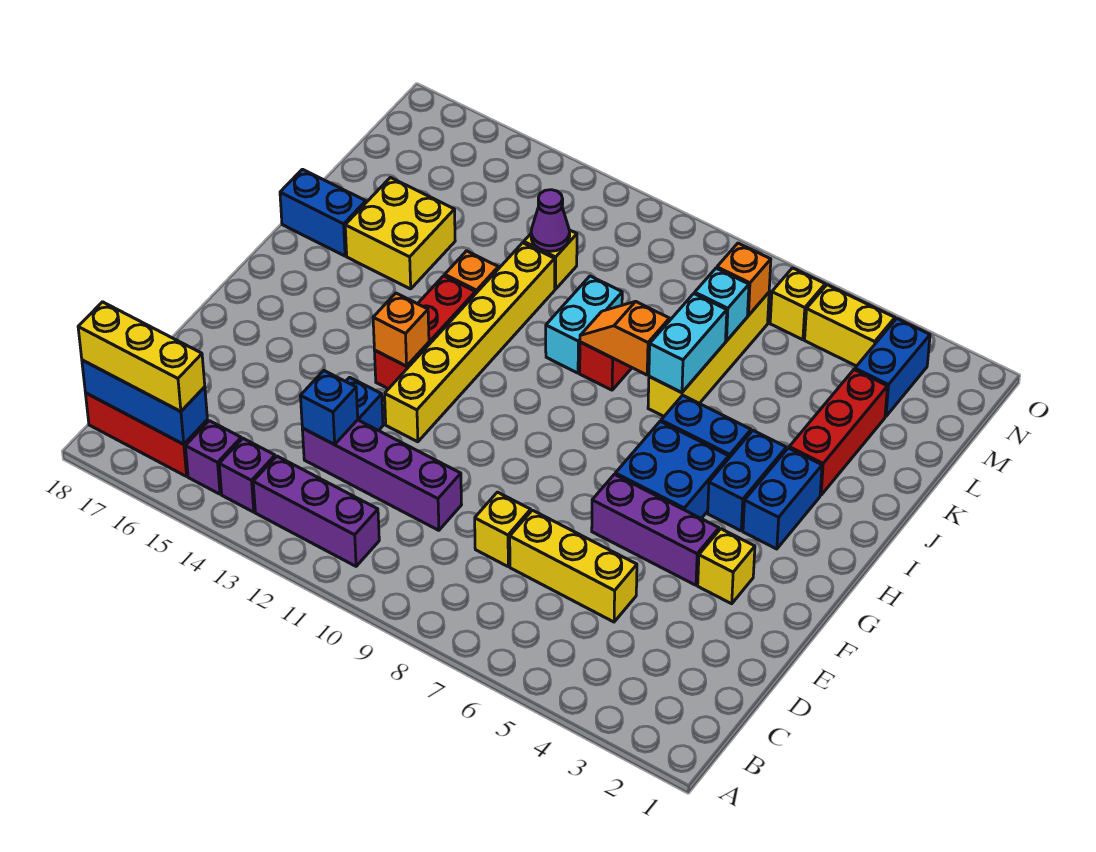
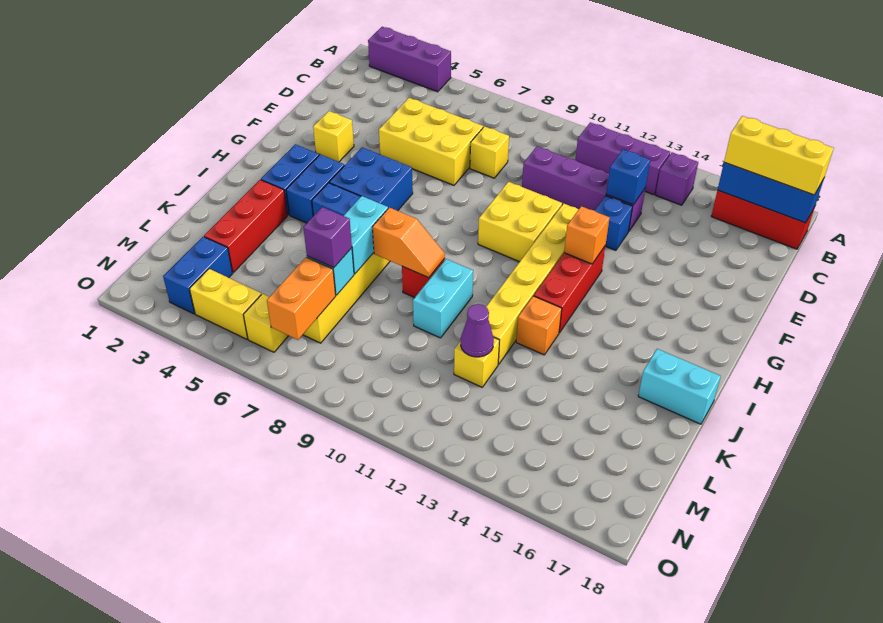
purple 1x1 brick [186,421,241,494] -> purple 1x1 brick moved to [303,207,352,268]
yellow 1x3 brick [510,510,637,622] -> yellow 2x3 brick [379,98,483,185]
purple 1x3 brick [592,474,719,585] -> purple 1x3 brick moved to [368,27,451,92]
yellow 2x2 brick [345,178,455,289] -> yellow 2x2 brick moved to [478,182,562,262]
blue 1x2 brick [280,169,366,256] -> cyan 1x2 brick [638,349,721,424]
orange 1x1 brick [717,243,771,315] -> orange 1x2 brick [267,257,336,340]

